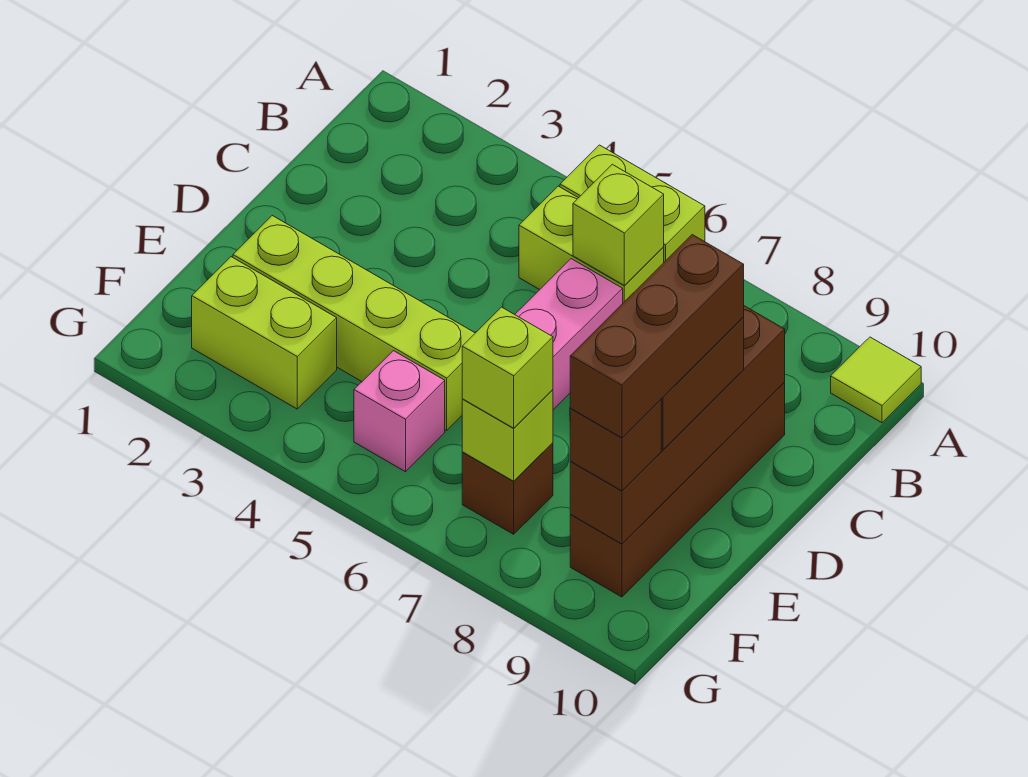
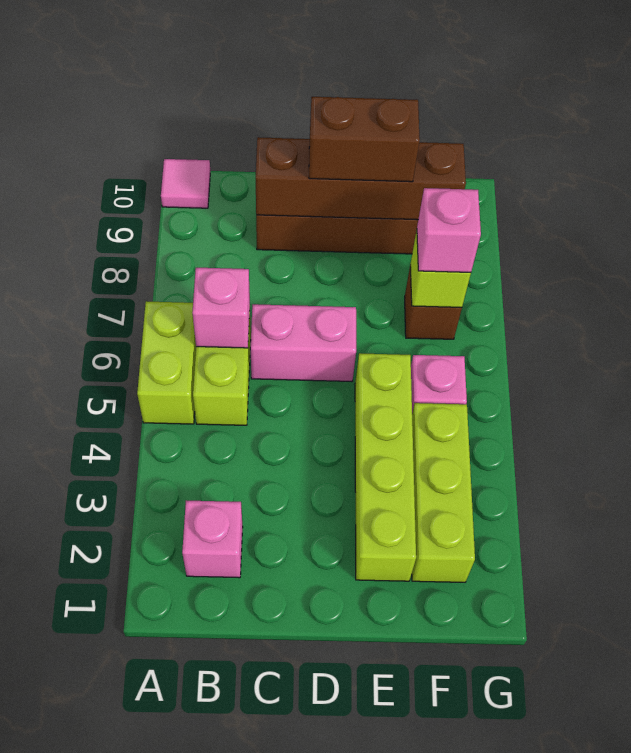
lime 1x1 tile [831,337,921,423] -> pink 1x1 tile [161,159,210,208]
none -> pink 1x1 brick [182,501,243,578]
lime 1x1 brick [573,164,664,285] -> pink 1x1 brick [192,268,250,348]
brown 1x3 brick [570,235,744,438] -> none
lime 1x2 brick [192,257,337,409] -> lime 1x3 brick [412,403,475,582]
lime 1x1 brick [462,307,553,428] -> pink 1x1 brick [417,188,481,272]
brown 1x1 brick [570,400,661,491] -> none

